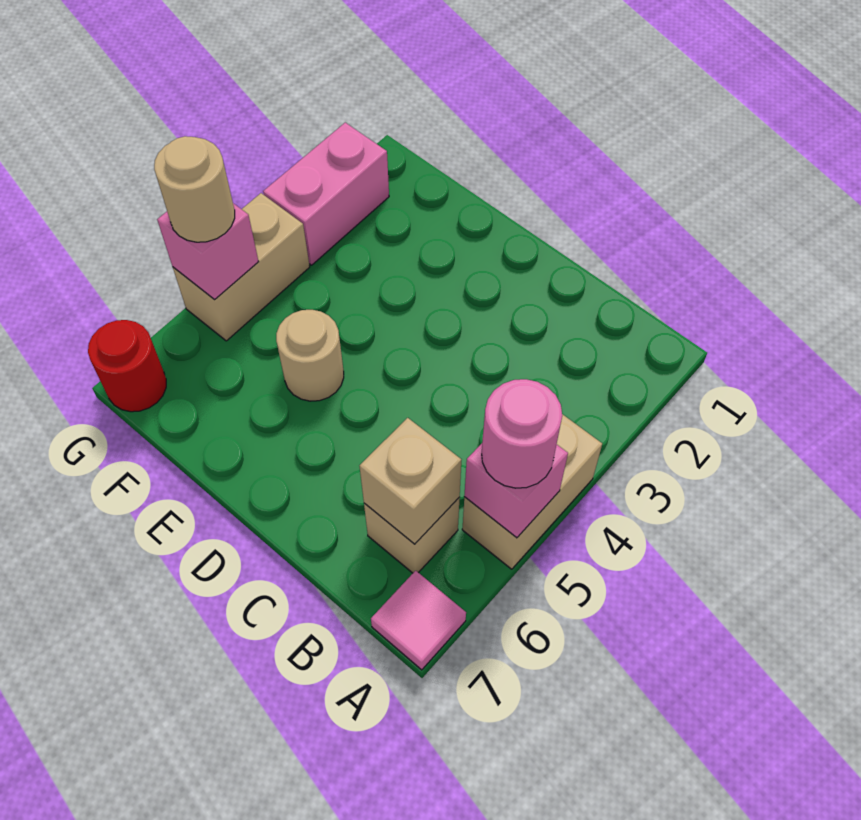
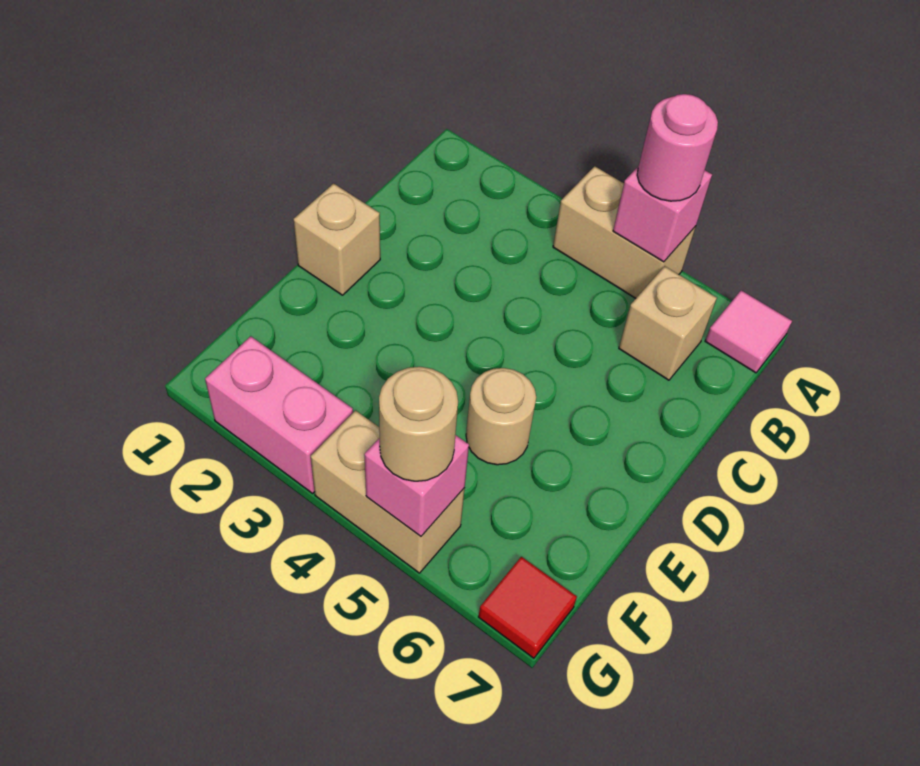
tan 1x1 brick [360,418,461,544] -> tan 1x1 brick moved to [293,183,380,295]
red 1x1 round brick [88,320,166,412] -> red 1x1 tile [479,557,577,658]

